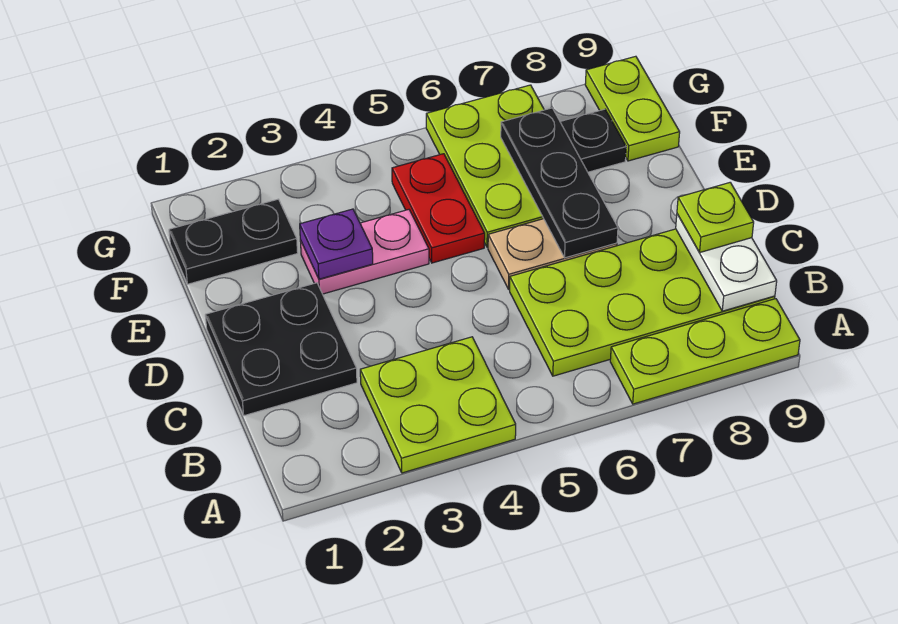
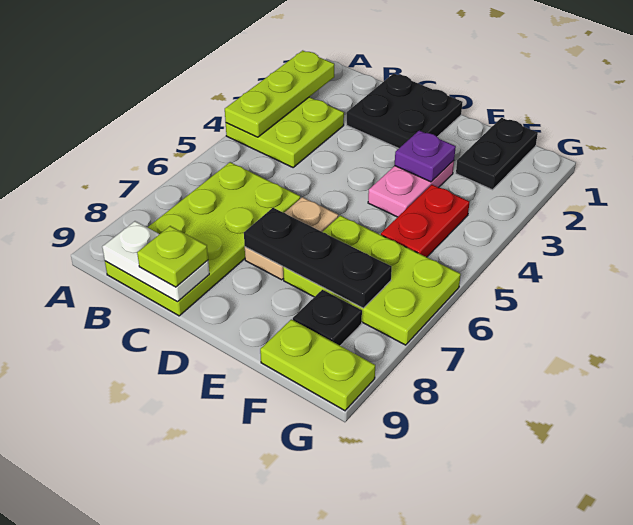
lime 1x3 plate [610,299,800,404] -> lime 1x3 plate moved to [225,51,334,137]
red 1x2 plate [392,154,485,263] -> red 1x2 plate turned to [381,185,470,257]

